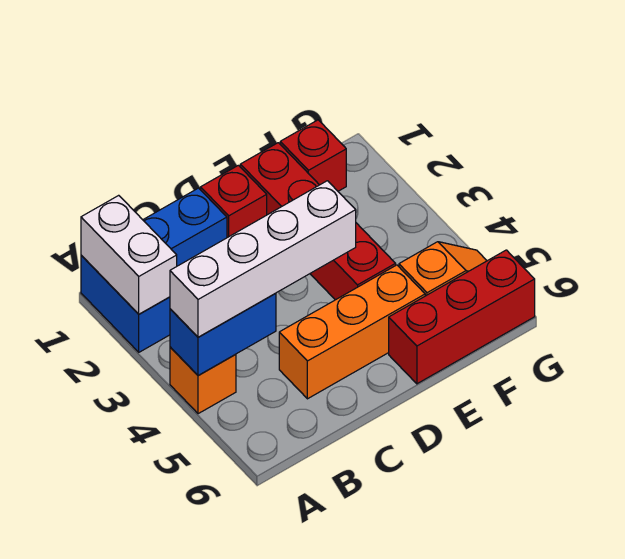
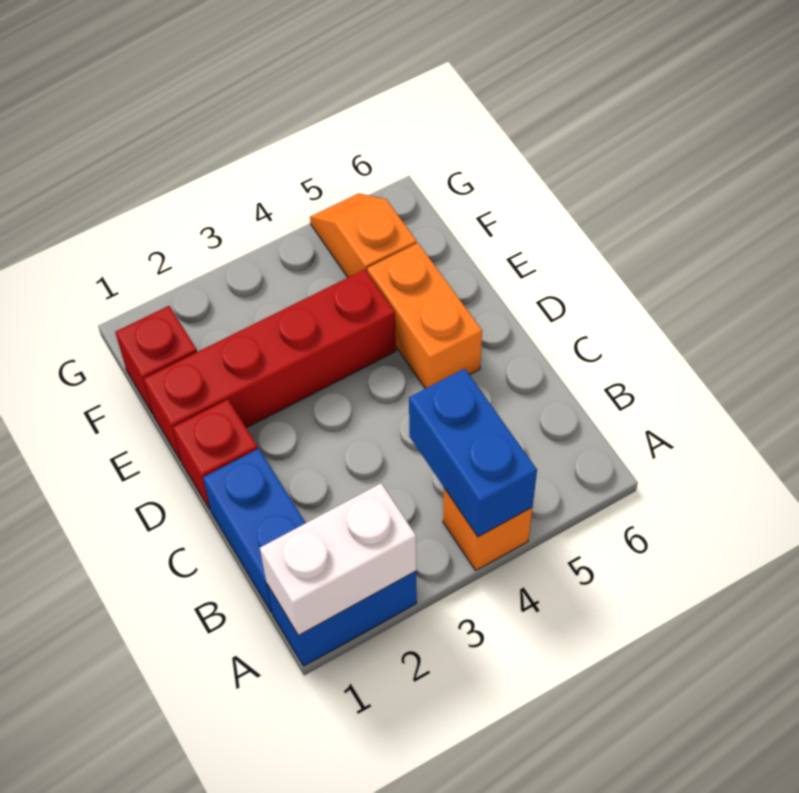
white 1x4 brick [170,181,356,337] -> none
orange 1x3 brick [279,265,425,399] -> orange 1x2 brick [367,243,482,389]
red 1x3 brick [389,250,535,384] -> none

